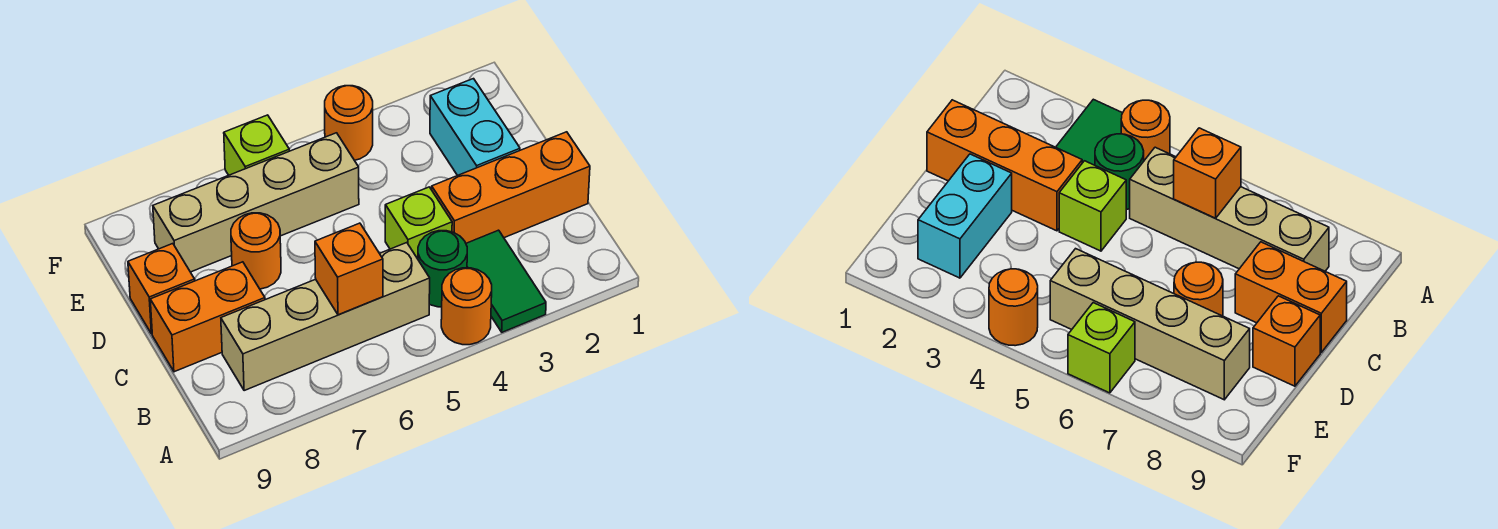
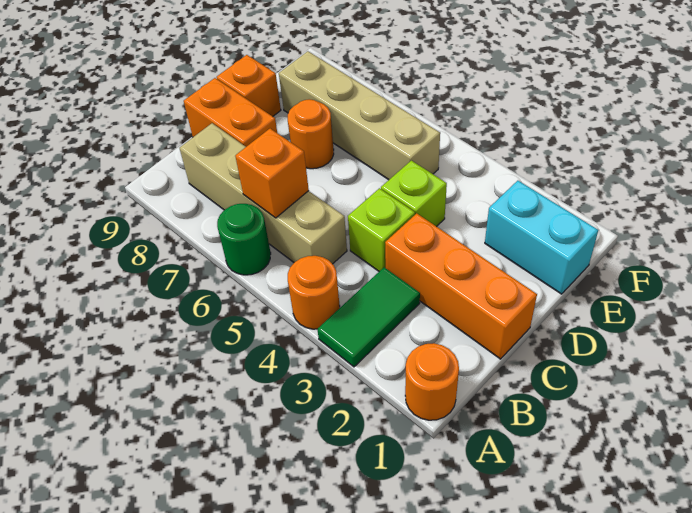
green 1x1 round brick [418,231,467,307] -> green 1x1 round brick moved to [217,204,271,275]
cyan 1x2 brick [430,79,520,175] -> cyan 1x2 brick turned to [485,181,598,294]
orange 1x1 round brick [325,86,373,160] -> orange 1x1 round brick moved to [405,343,459,420]
lime 1x1 brick [224,115,289,175] -> lime 1x1 brick moved to [381,161,447,227]

